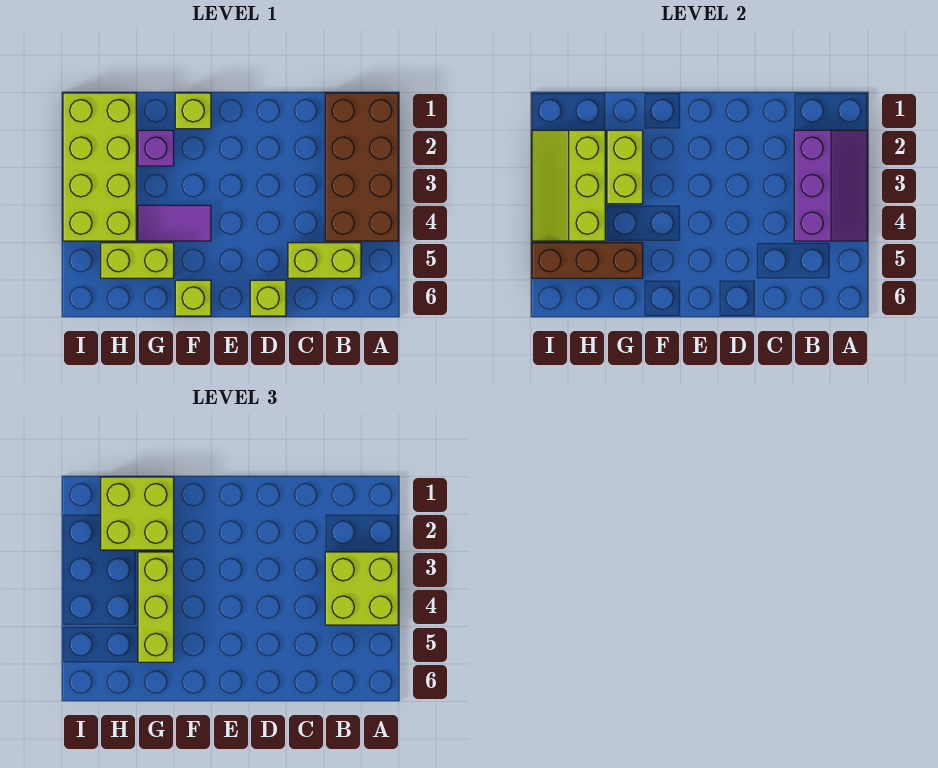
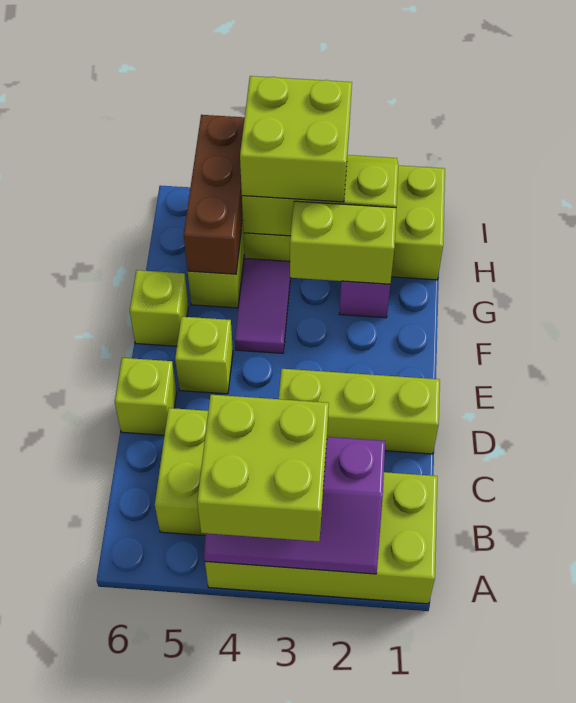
brown 2x4 brick [325,93,398,241] -> lime 2x4 brick [205,472,437,604]
lime 1x1 brick [175,93,211,129] -> lime 1x1 brick moved to [175,317,233,394]
lime 2x2 brick [101,477,174,550] -> lime 2x2 brick moved to [240,76,352,202]
lime 1x3 brick [138,552,174,662] -> lime 1x3 brick moved to [279,369,440,454]

